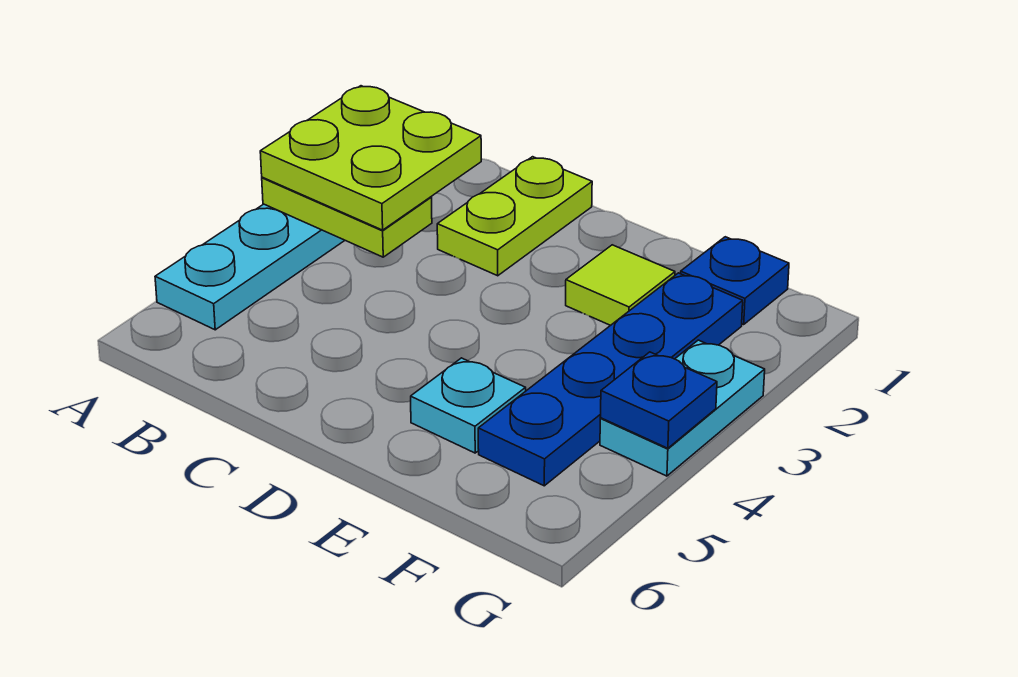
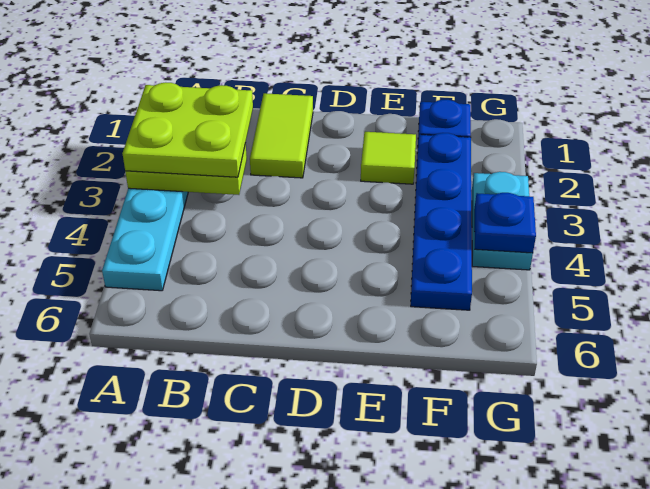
lime 1x2 plate [437,157,592,276] -> lime 1x2 tile [250,93,313,178]
cyan 1x1 plate [411,358,526,453] -> none

